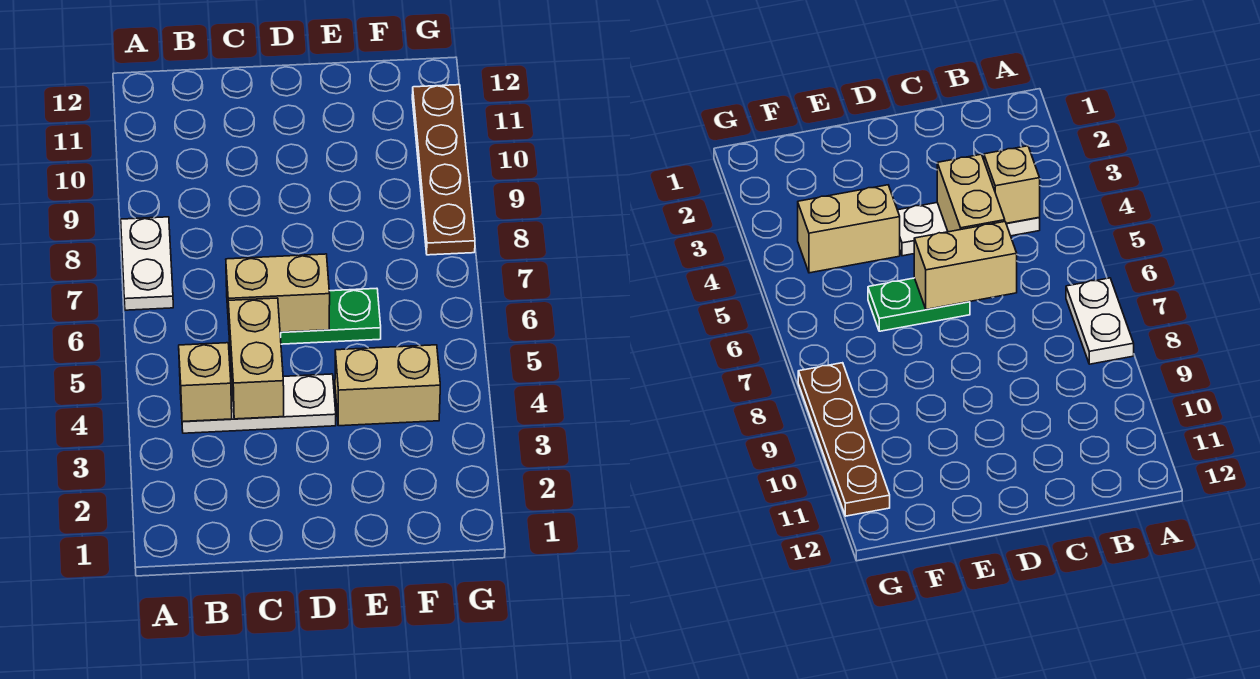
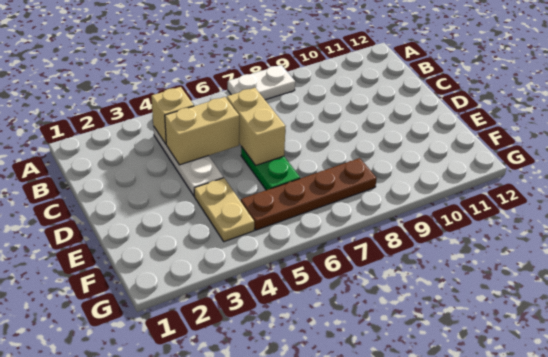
tan 1x2 brick [335,345,440,426] -> tan 1x2 plate [194,178,254,242]
brown 1x4 plate [412,85,475,255] -> brown 1x4 plate moved to [241,158,377,230]

